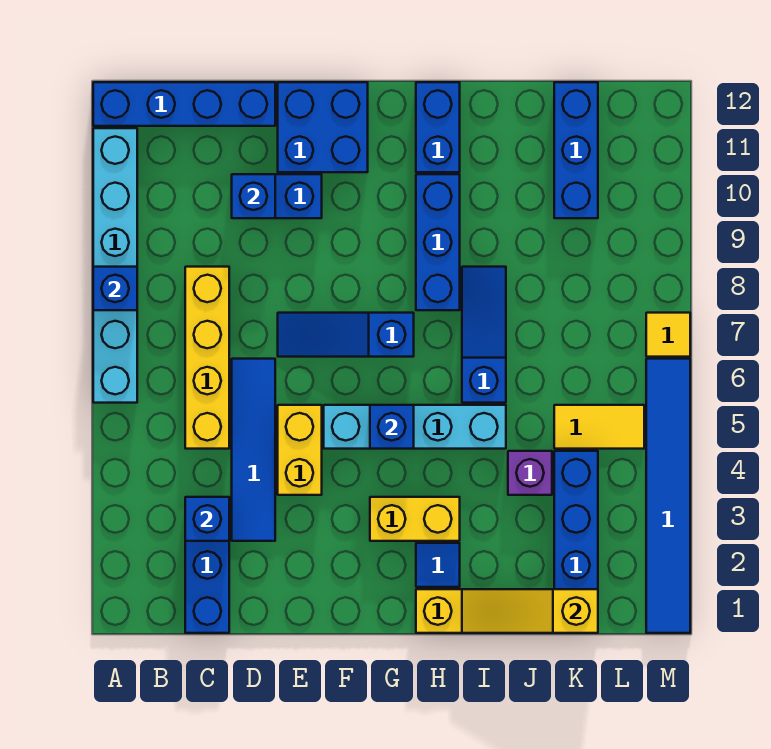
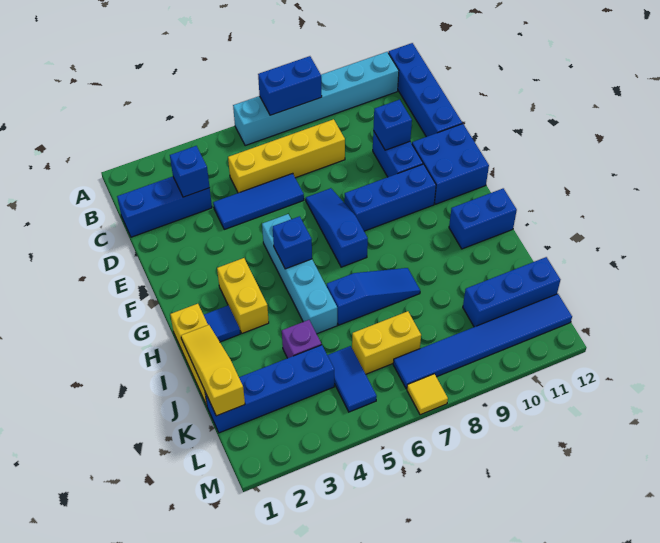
blue 1x1 brick [93,267,137,310] -> blue 1x2 brick [258,56,322,115]
blue 1x4 tile [232,359,275,541] -> blue 1x3 tile [213,173,304,229]
yellow 1x2 brick [278,405,322,495] -> yellow 1x2 brick moved to [352,311,421,374]
blue 1x3 brick [416,174,460,310] -> blue 1x3 brick moved to [344,164,436,231]
yellow 1x2 tile [554,405,644,449] -> blue 1x2 tile [327,346,377,412]
blue 1x6 tile [646,359,690,633] -> blue 1x6 tile moved to [393,294,572,389]

